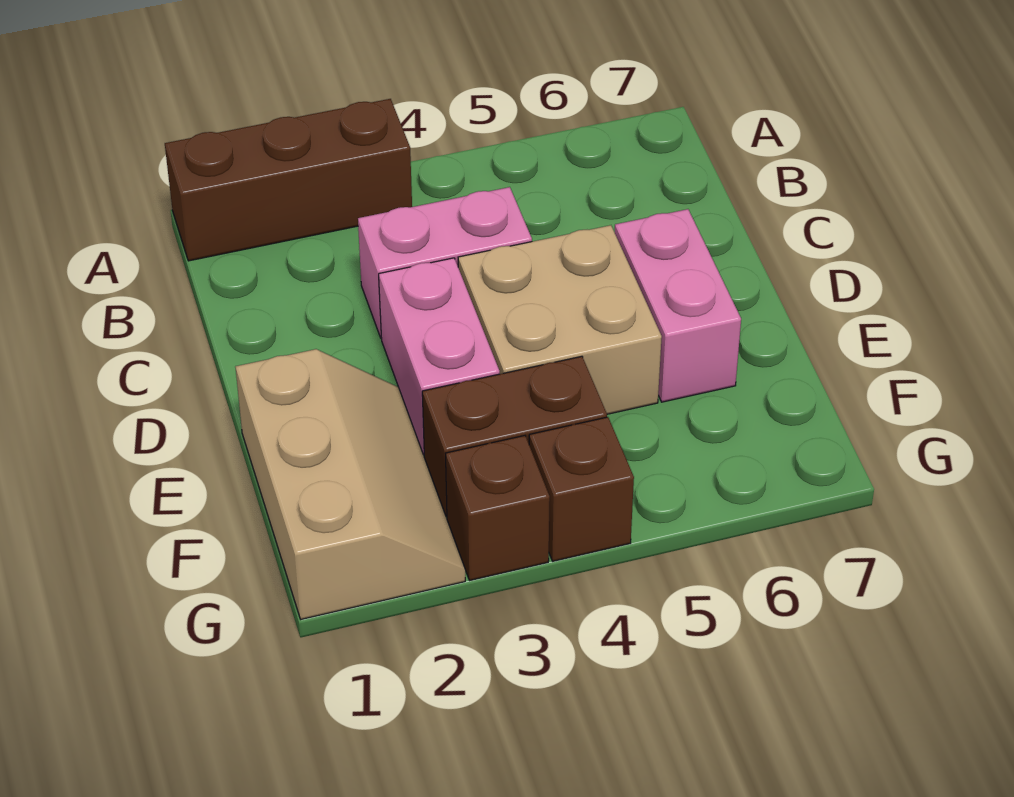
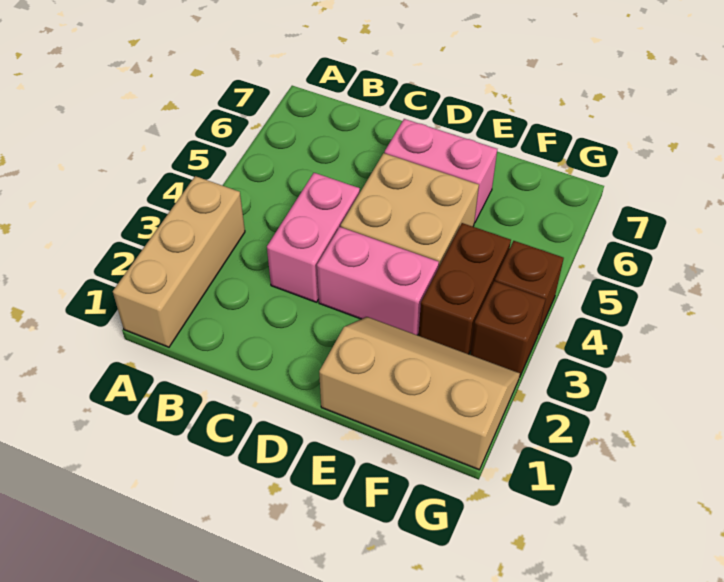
brown 1x3 brick [165,99,412,261] -> tan 1x3 brick [113,176,245,347]

